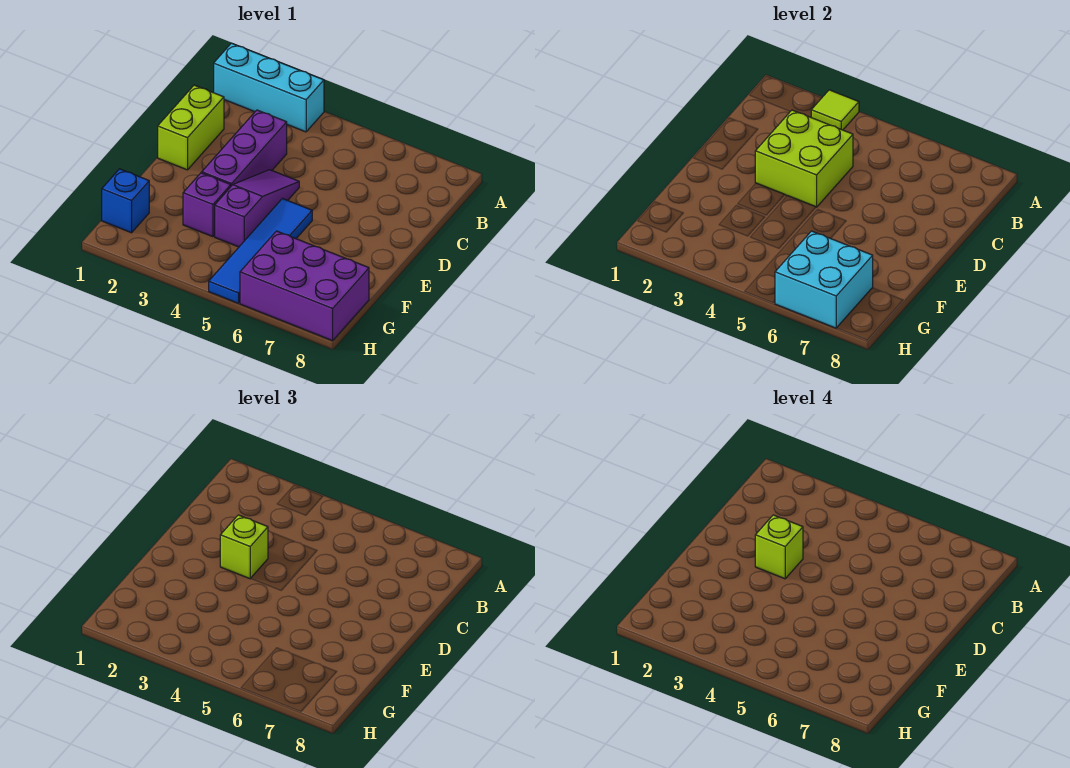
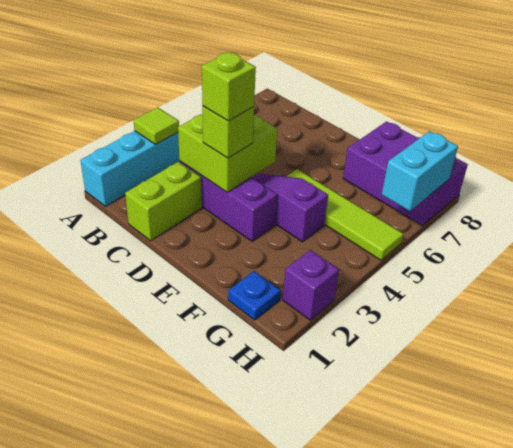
lime 1x2 brick [158,85,224,170] -> lime 1x2 brick turned to [125,162,202,241]
blue 1x4 tile [209,199,312,303] -> lime 1x4 tile [286,169,403,260]
purple 1x1 brick [183,173,231,237] -> purple 1x1 brick moved to [283,250,339,320]
blue 1x1 brick [102,169,149,233] -> blue 1x1 plate [228,271,281,320]
purple 2x3 brick [240,231,369,341] -> purple 2x3 brick turned to [343,122,468,226]
cyan 2x2 brick [775,231,873,328] -> cyan 1x2 brick [382,131,458,211]

